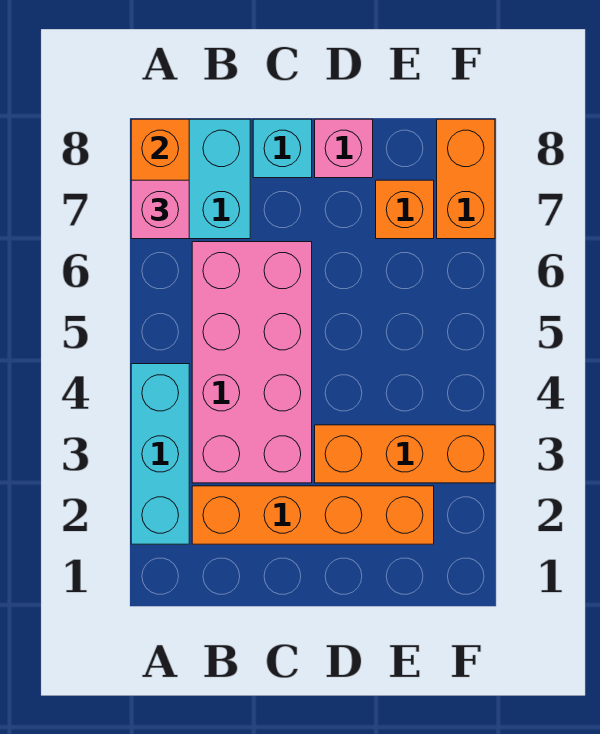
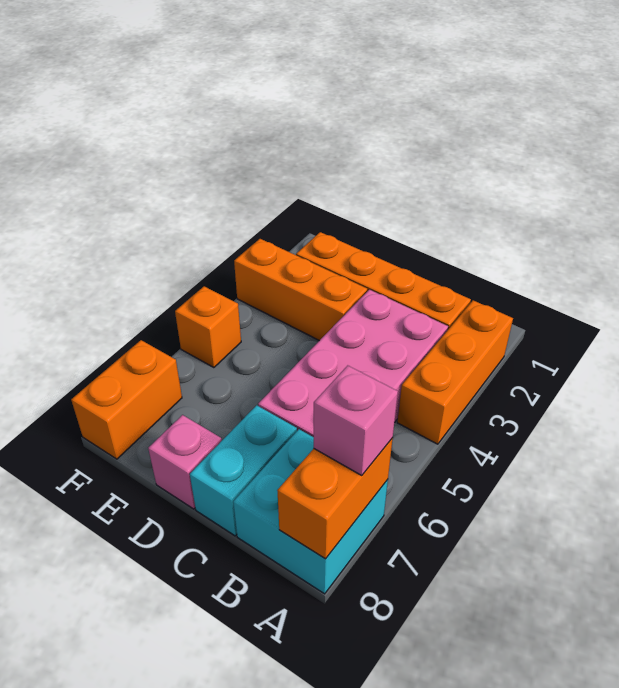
cyan 1x3 brick [131,364,189,544] -> orange 1x3 brick [397,300,513,444]
cyan 1x1 brick [253,119,312,178] -> cyan 1x2 brick [190,405,297,536]
orange 1x1 brick [376,180,434,239] -> orange 1x1 brick moved to [175,286,241,368]

